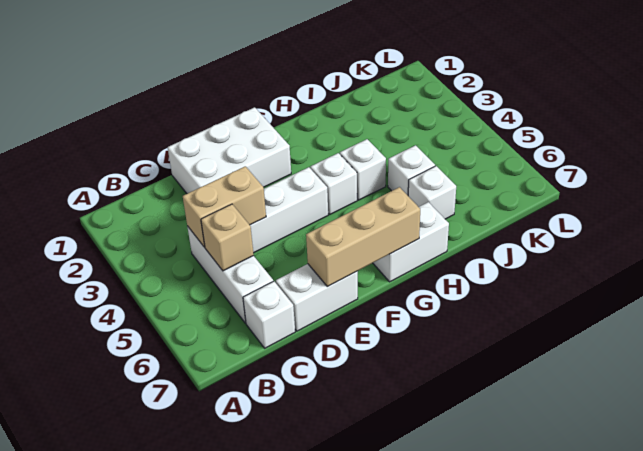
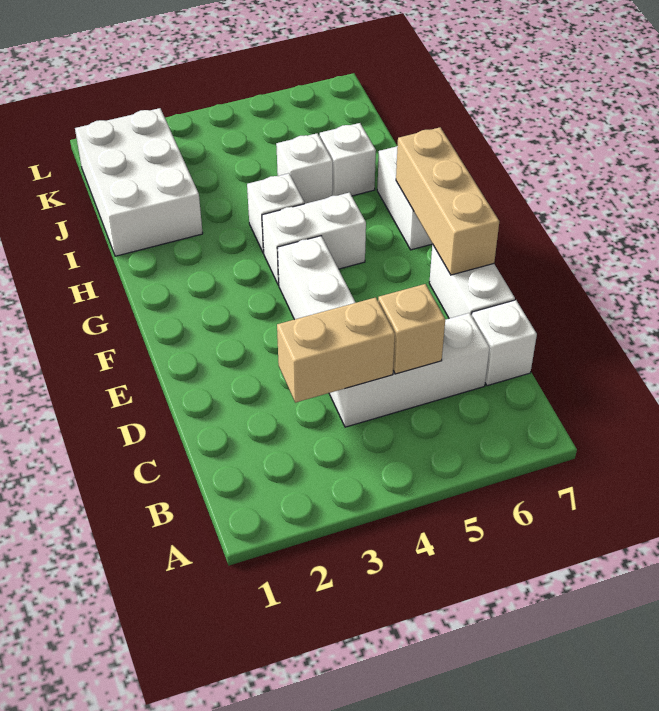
tan 1x2 brick [183,166,266,247] -> tan 1x2 brick turned to [277,297,395,403]
white 2x3 brick [168,107,291,194] -> white 2x3 brick moved to [75,108,203,256]
white 1x1 brick [310,153,357,214] -> white 1x2 brick [262,193,366,285]

